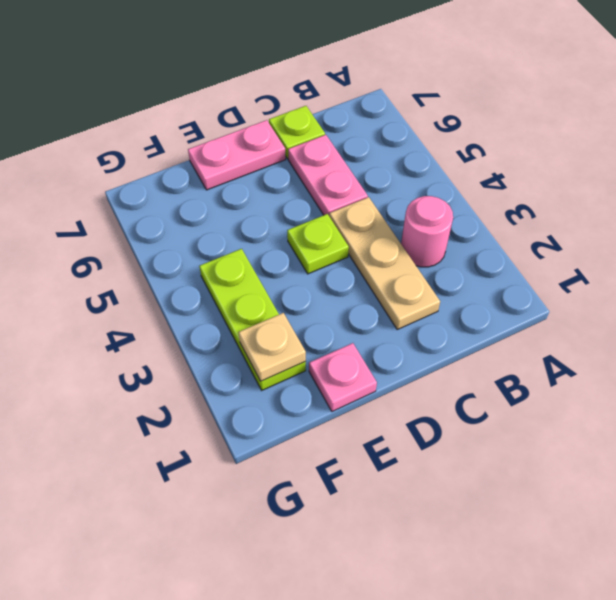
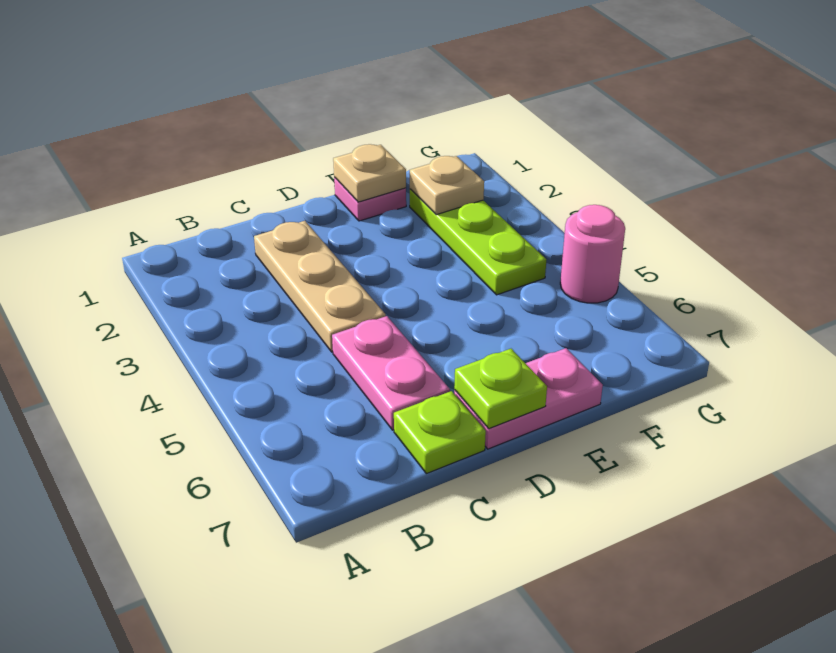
pink 1x1 round brick [401,196,453,267] -> pink 1x1 round brick moved to [560,205,625,303]
lime 1x1 plate [287,214,349,274] -> lime 1x1 plate moved to [454,349,547,429]
none -> tan 1x1 plate [333,144,406,202]

